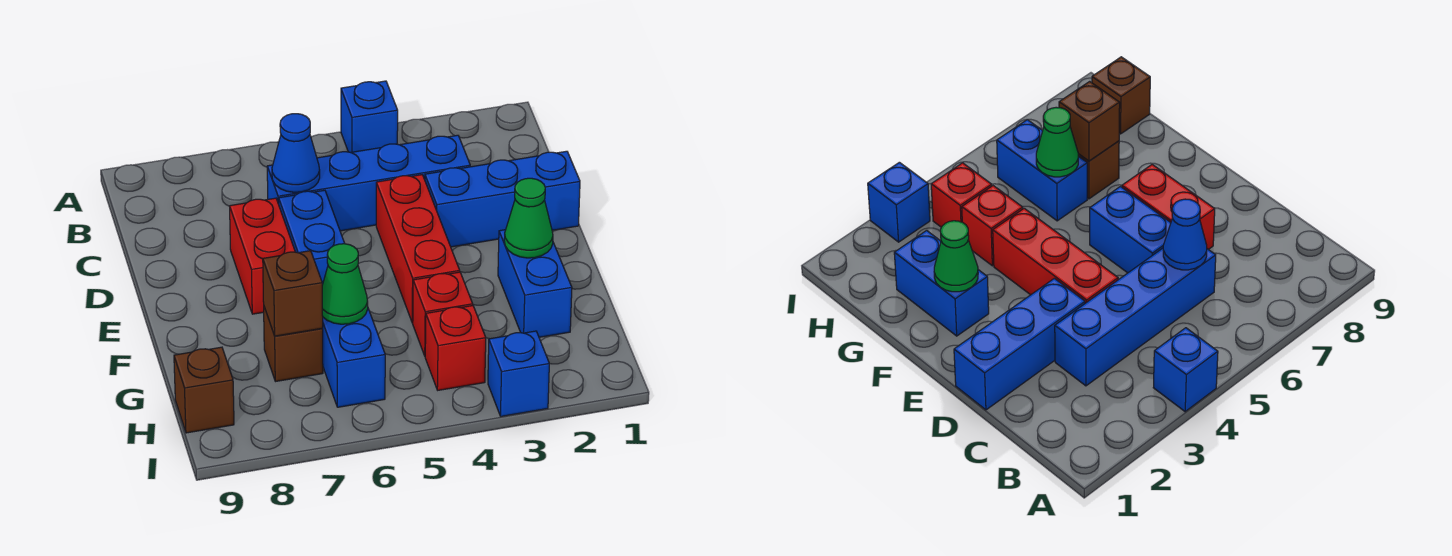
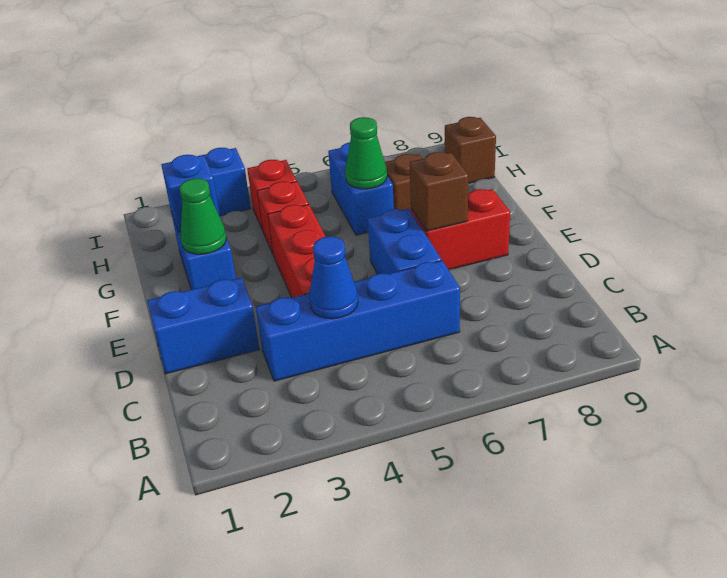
blue 1x1 brick [341,81,398,152] -> blue 1x1 brick moved to [161,155,220,232]
blue 1x1 cone [272,114,320,192] -> blue 1x1 cone moved to [309,236,358,319]
blue 1x3 brick [425,151,580,247] -> blue 1x2 brick [147,278,259,374]
red 1x2 brick [230,198,295,314] -> red 1x2 brick turned to [411,189,510,270]
brown 1x1 brick [263,251,323,336] -> brown 1x1 brick moved to [410,152,468,231]

